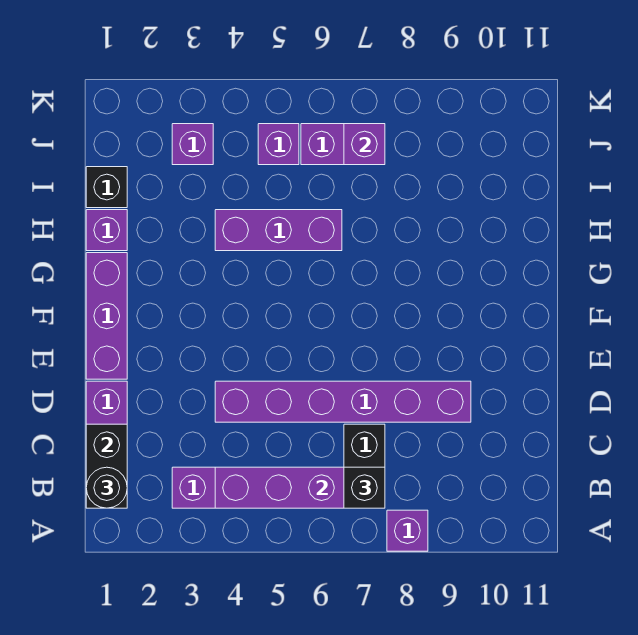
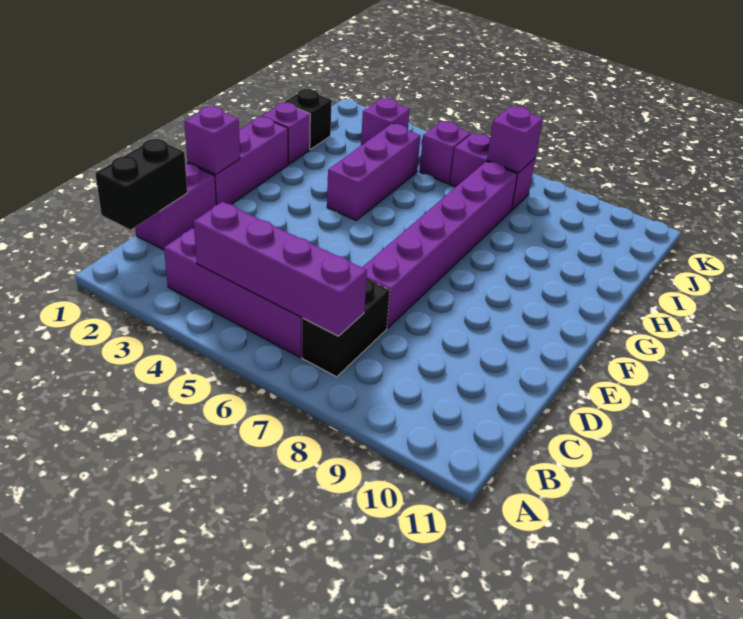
purple 1x1 brick [387,510,428,551] -> purple 1x1 brick moved to [184,106,240,175]
black 1x1 round brick [86,467,127,508] -> none
black 1x1 brick [344,467,385,508] -> none
purple 1x6 brick [215,381,471,422] -> purple 1x6 brick turned to [362,162,518,328]
purple 1x3 brick [215,210,342,251] -> purple 1x3 brick turned to [327,124,421,220]

